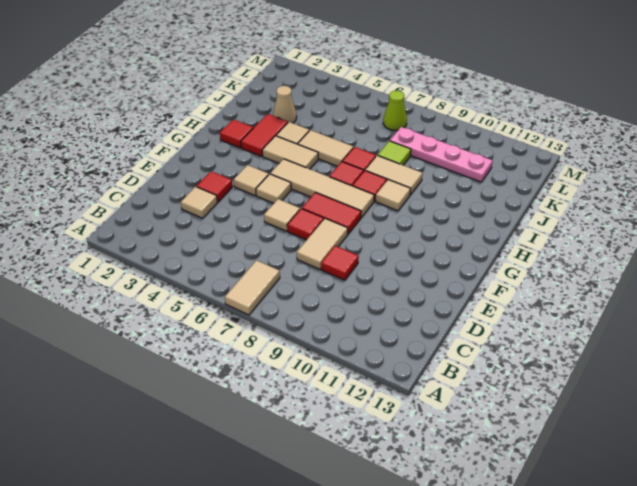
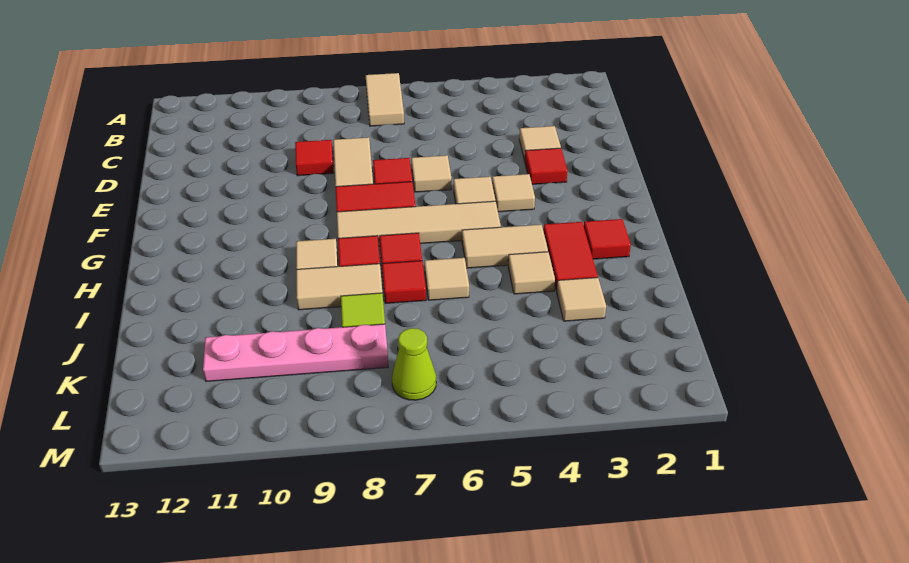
tan 1x2 tile [298,130,353,166] -> tan 1x1 tile [424,258,469,300]
tan 1x1 cone [273,86,297,123] -> tan 1x1 tile [557,277,606,321]

